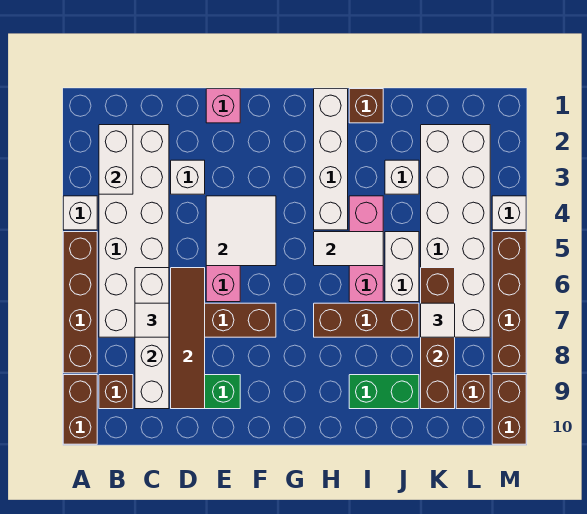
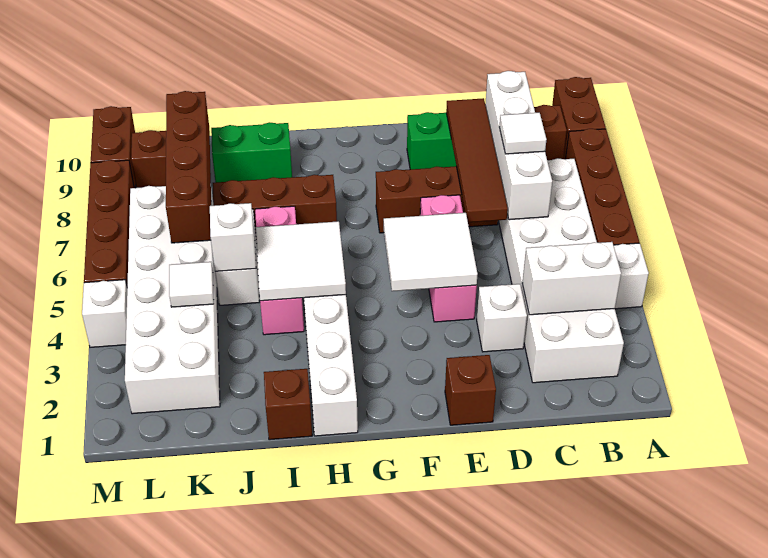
white 1x2 brick [99,125,133,194] -> white 1x2 brick turned to [522,242,621,315]
pink 1x1 brick [206,89,240,123] -> brown 1x1 brick [445,355,496,425]
white 1x2 tile [314,232,383,266] -> white 2x2 tile [256,221,346,301]
white 1x1 brick [385,160,419,194] -> white 1x1 brick moved to [210,203,256,271]
white 1x1 tile [421,303,455,337] -> white 1x1 tile moved to [169,262,214,307]

